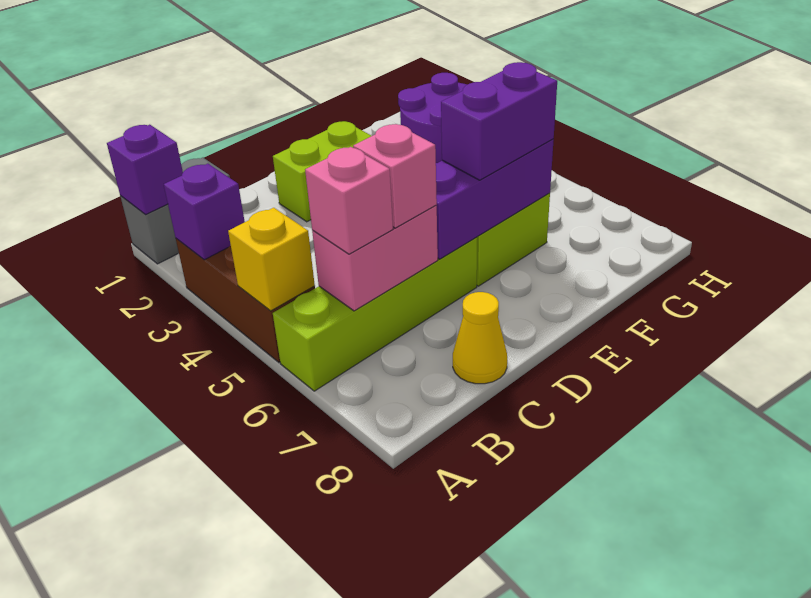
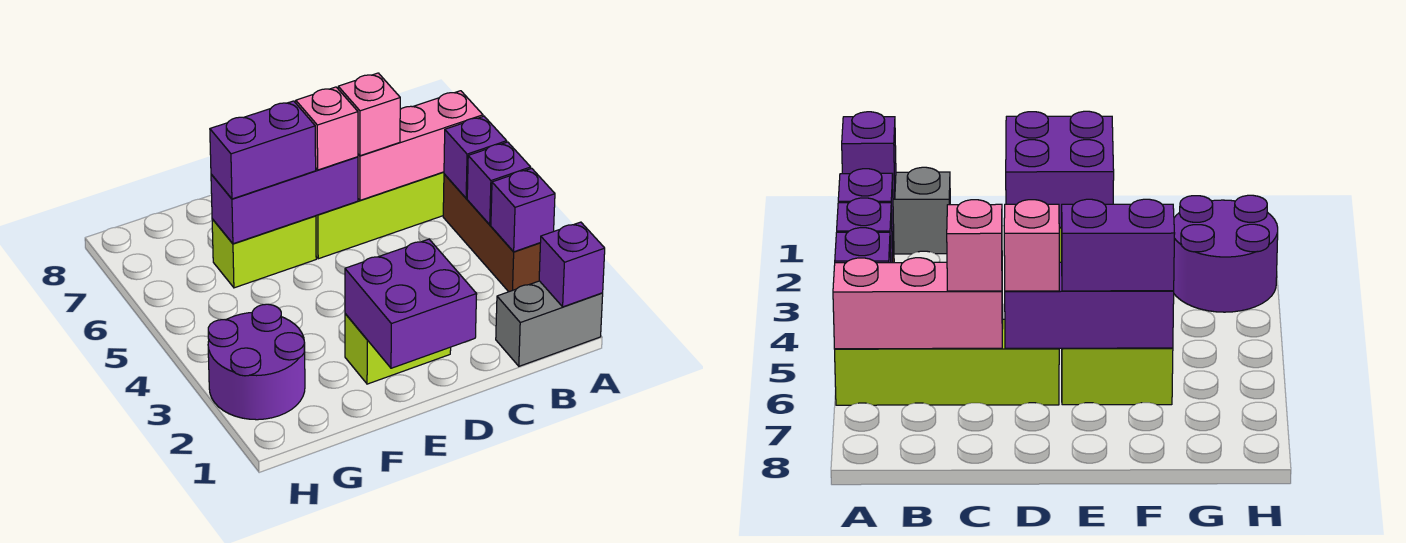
none -> purple 1x1 brick [467,142,531,225]
yellow 1x1 brick [228,208,315,311] -> purple 1x1 brick [444,116,507,198]
pink 1x2 brick [312,206,438,311] -> pink 1x3 brick [358,91,483,200]
pink 1x1 brick [305,147,393,254] -> pink 1x1 brick moved to [296,87,358,170]
yellow 1x1 cone [453,292,507,384] -> none
none -> purple 2x2 brick [345,239,477,368]

